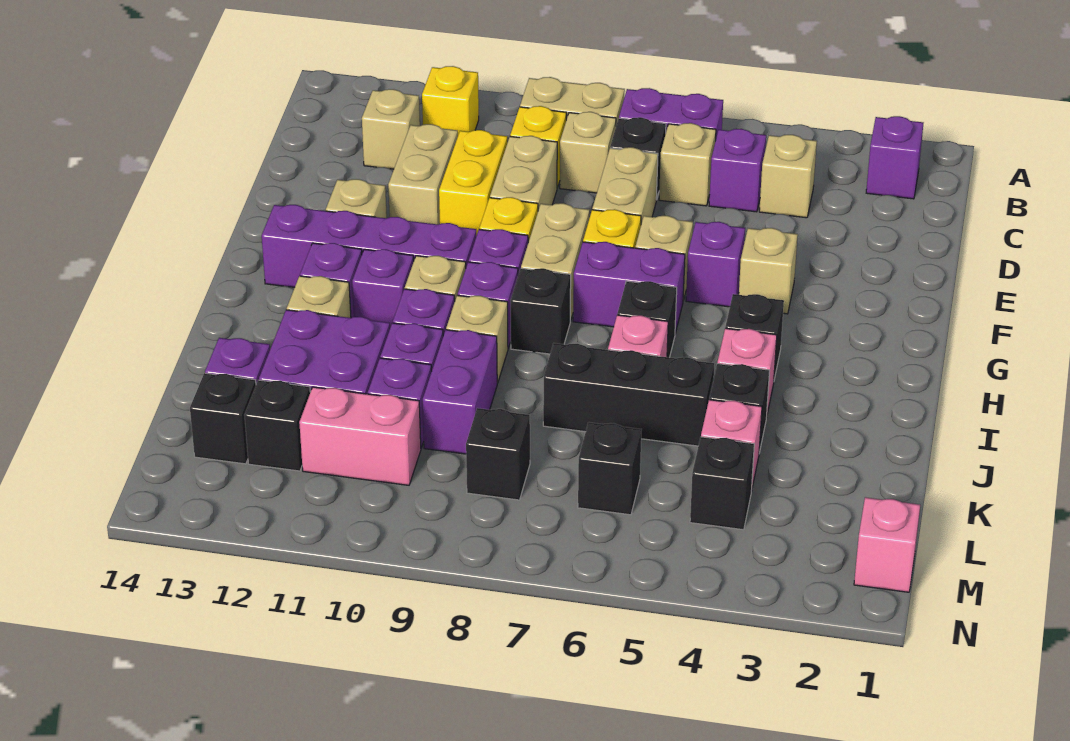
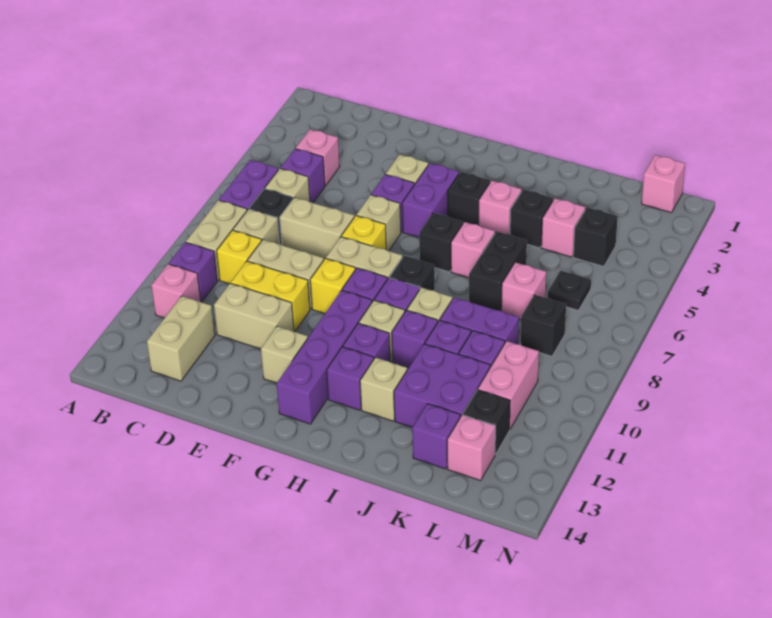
purple 1x1 brick [866,116,923,199] -> purple 1x1 brick moved to [169,242,218,302]
yellow 1x1 brick [422,66,479,135] -> pink 1x1 brick [151,264,201,318]
tan 1x1 brick [759,135,817,218] -> pink 1x1 brick [296,129,340,186]
tan 1x1 brick [362,89,420,169] -> tan 1x2 brick [147,296,215,381]
purple 1x2 brick [573,242,685,333] -> purple 1x2 brick moved to [402,163,459,237]
black 1x3 brick [543,343,714,446] -> black 1x2 brick [469,231,527,311]
none -> pink 1x1 brick [501,262,546,320]
black 1x1 brick [578,422,642,515] -> black 1x1 plate [548,271,591,310]
black 1x1 brick [190,373,256,464] -> pink 1x1 brick [447,415,495,481]

